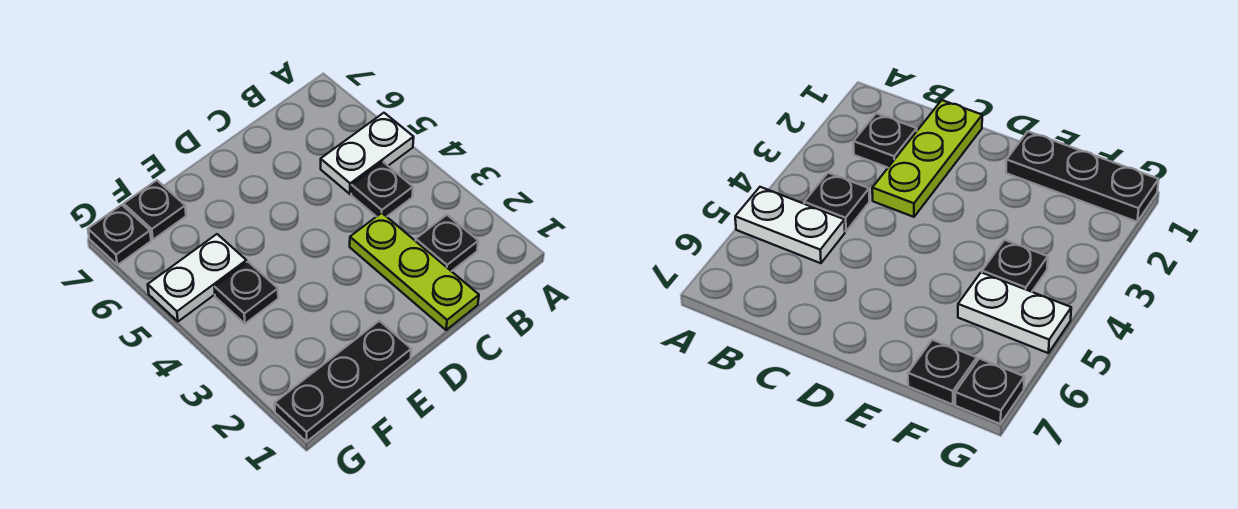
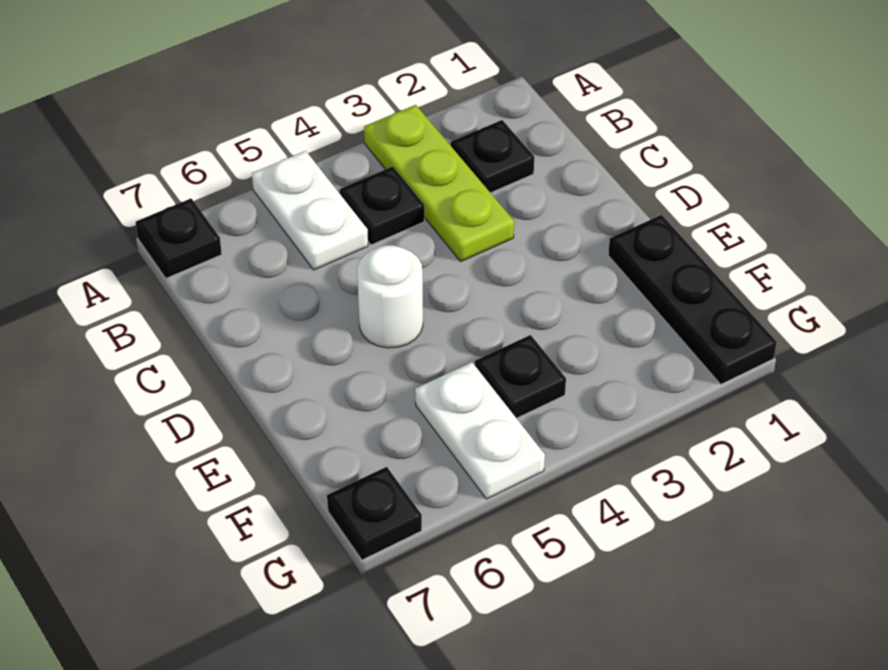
lime 1x3 plate [350,213,479,330] -> lime 1x3 plate turned to [364,105,514,261]
none -> white 1x1 round brick [357,245,423,348]
black 1x1 plate [124,180,186,239] -> black 1x1 plate moved to [136,199,222,278]

